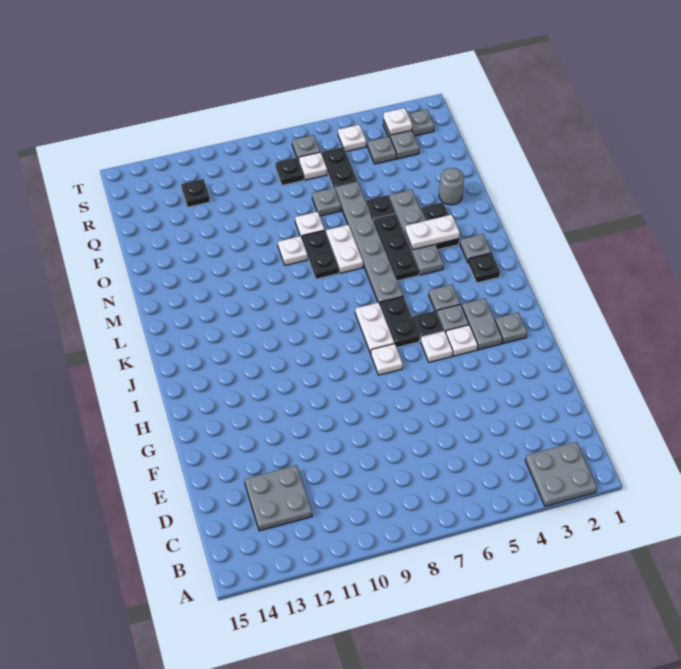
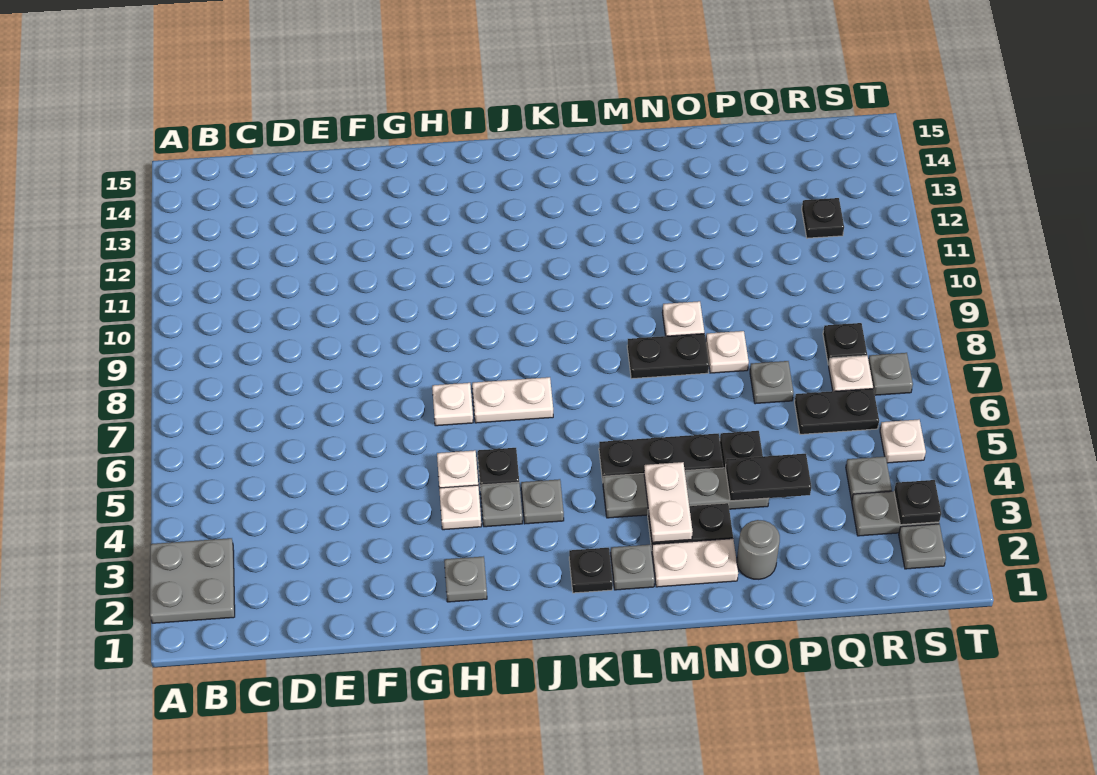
grey 2x2 plate [244,465,312,531] -> none
grey 1x2 plate [462,298,503,350] -> none
black 1x2 plate [380,296,420,348] -> black 1x2 plate moved to [725,454,811,501]
grey 1x6 plate [336,182,403,303] -> none
white 1x2 plate [326,225,363,273] -> white 1x2 plate moved to [652,539,738,587]
white 1x1 plate [383,108,412,135] -> black 1x1 plate [894,480,941,525]

